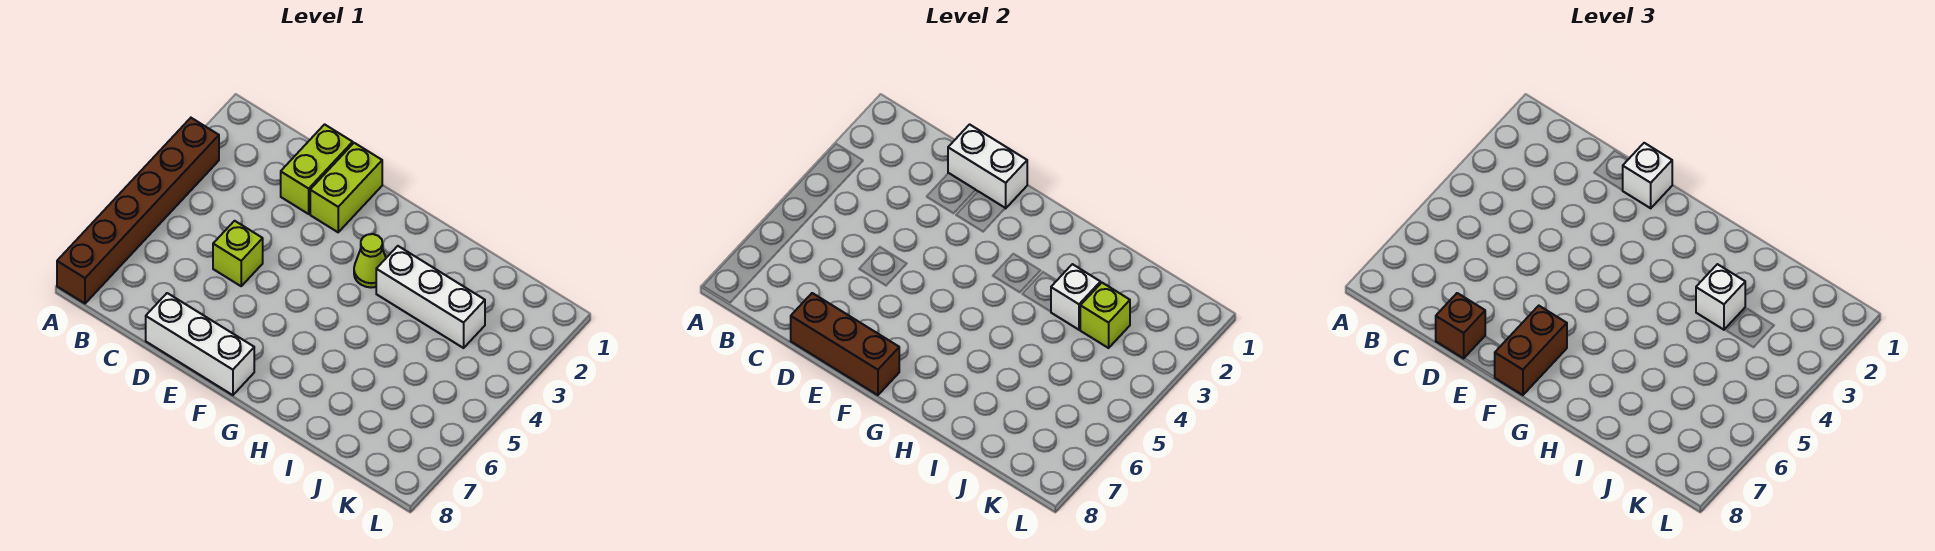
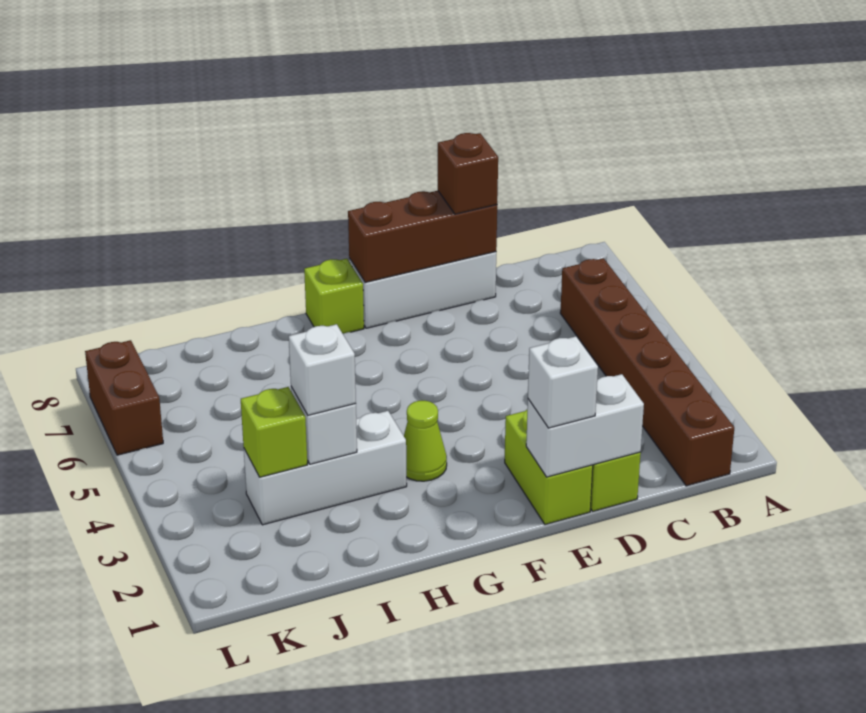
brown 1x6 brick [57,118,219,303] -> brown 1x6 brick moved to [560,258,734,486]
lime 1x1 brick [213,221,263,286] -> lime 1x1 brick moved to [304,259,364,334]
brown 1x2 brick [1495,306,1567,395] -> brown 1x2 brick moved to [85,340,163,455]

